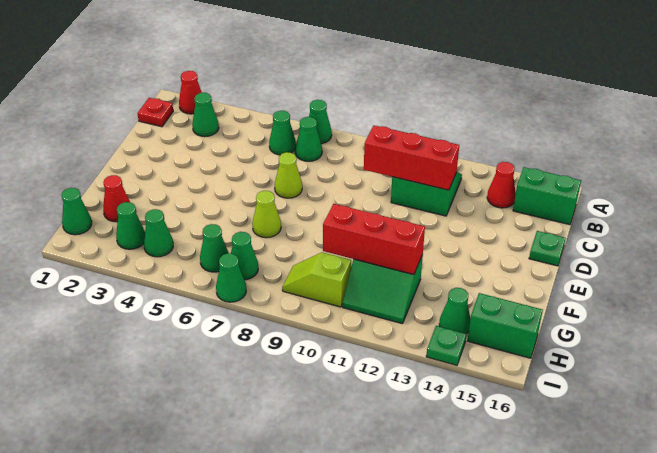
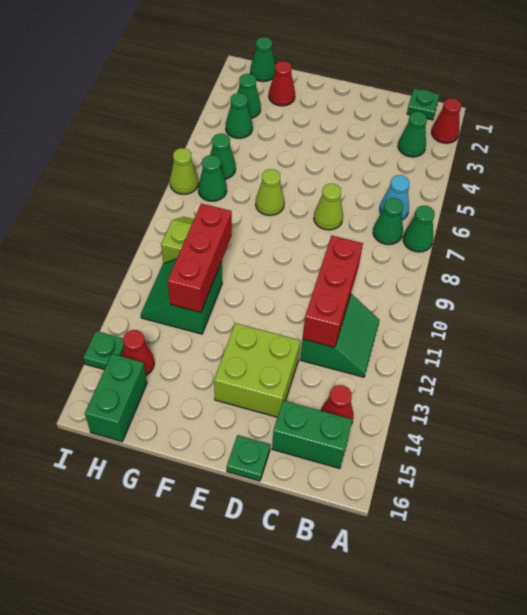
red 1x1 plate [137,98,173,127] -> green 1x1 plate [407,89,440,120]
green 1x1 cone [269,111,296,155] -> cyan 1x1 cone [380,175,409,220]
green 1x2 brick [513,167,581,225] -> green 1x2 brick turned to [272,401,352,468]
none -> lime 2x2 brick [214,323,300,417]
green 1x1 cone [439,288,470,334] -> red 1x1 cone [122,330,154,375]
green 1x1 cone [216,253,246,302] -> lime 1x1 cone [170,148,198,194]

